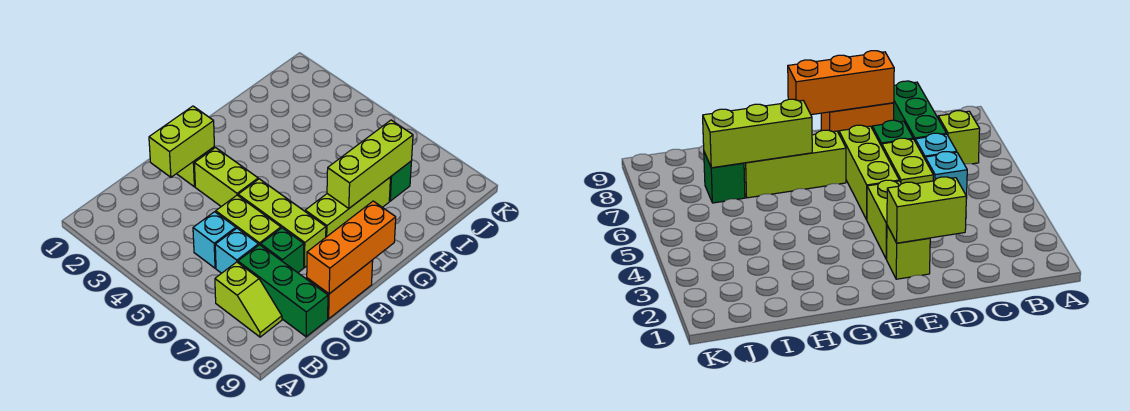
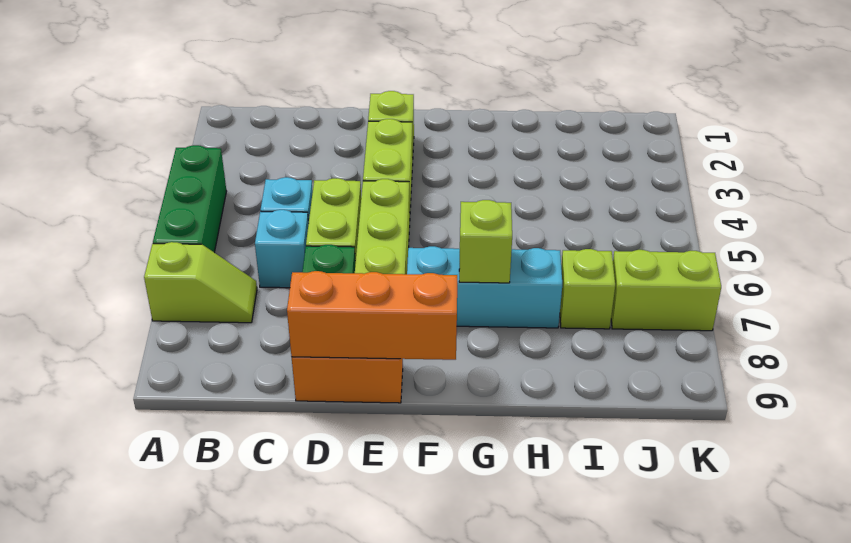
lime 1x2 slope [215,262,282,337] -> lime 1x2 slope turned to [144,242,257,323]
green 1x3 brick [238,245,328,337] -> green 1x3 brick moved to [153,145,227,253]
lime 1x2 brick [149,106,214,177] -> lime 1x2 brick moved to [611,250,721,331]
lime 1x3 brick [305,177,391,237] -> cyan 1x3 brick [407,246,562,328]
lime 1x3 brick [327,120,413,208] -> lime 1x1 brick [459,200,512,283]
green 1x1 brick [389,161,411,201] -> lime 1x1 brick [560,249,615,329]

